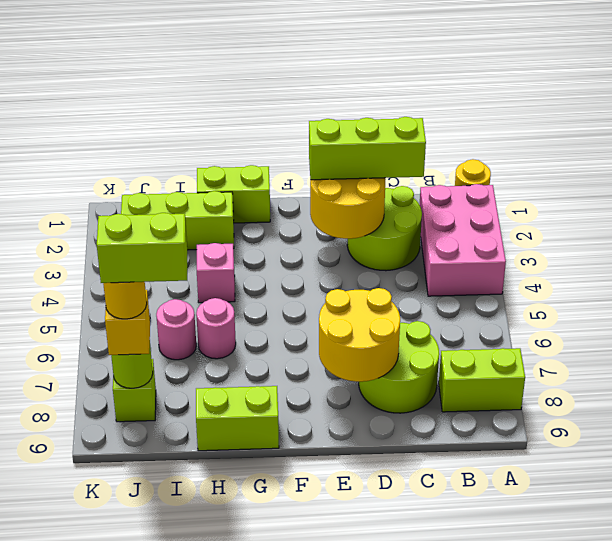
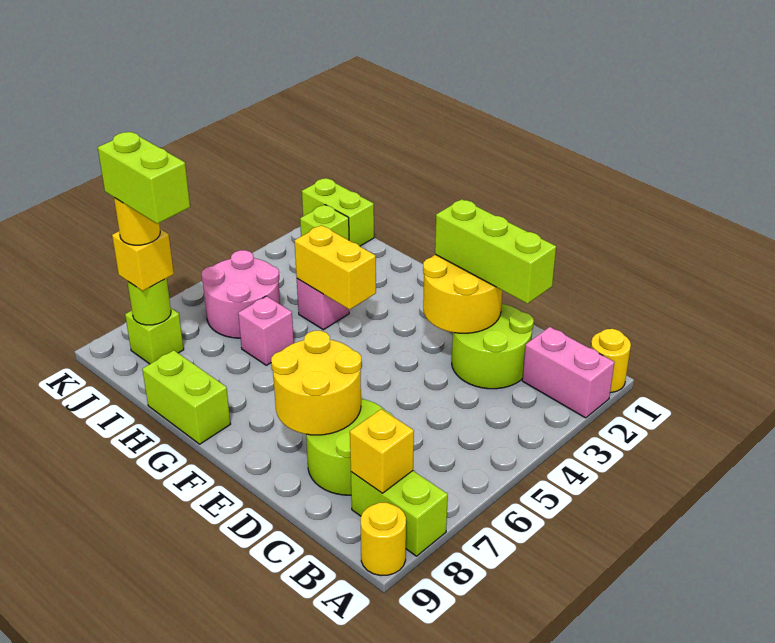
pink 2x3 brick [419,184,506,296] -> pink 1x2 brick [522,327,614,418]
none -> yellow 1x1 round brick [361,503,406,576]
none -> yellow 1x1 brick [350,409,414,493]
lime 1x2 brick [197,165,270,223] -> lime 1x2 brick moved to [302,178,374,246]
none -> yellow 1x2 brick [295,225,376,310]
lime 1x3 brick [121,191,234,250] -> lime 1x1 brick [300,205,349,240]
pink 1x1 round brick [196,298,236,359] -> pink 1x1 brick [238,296,294,365]
pink 1x1 round brick [156,299,196,360] -> pink 2x2 round brick [201,250,280,338]

